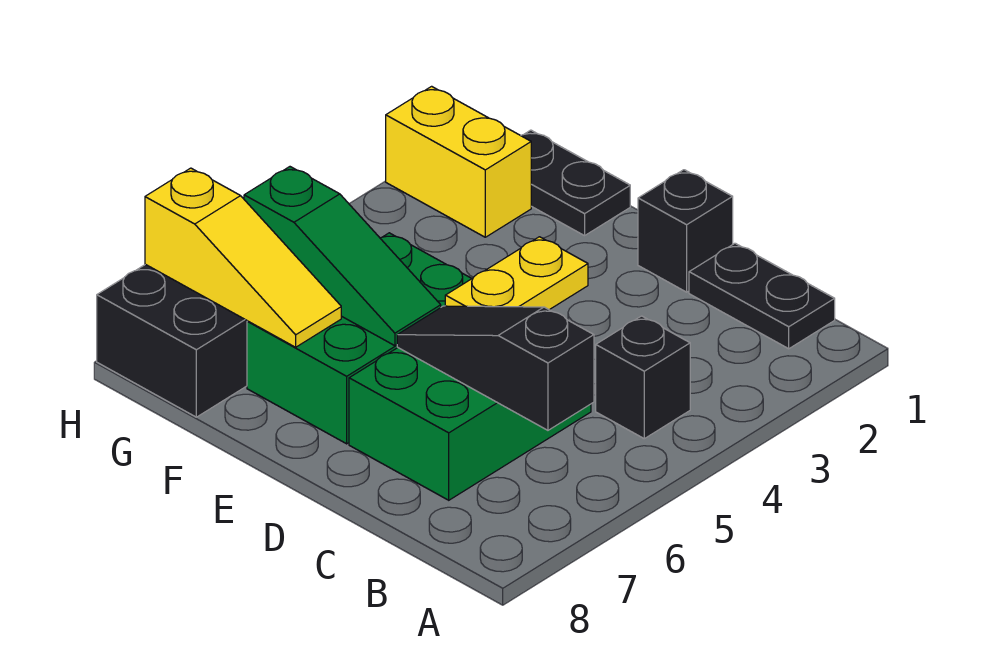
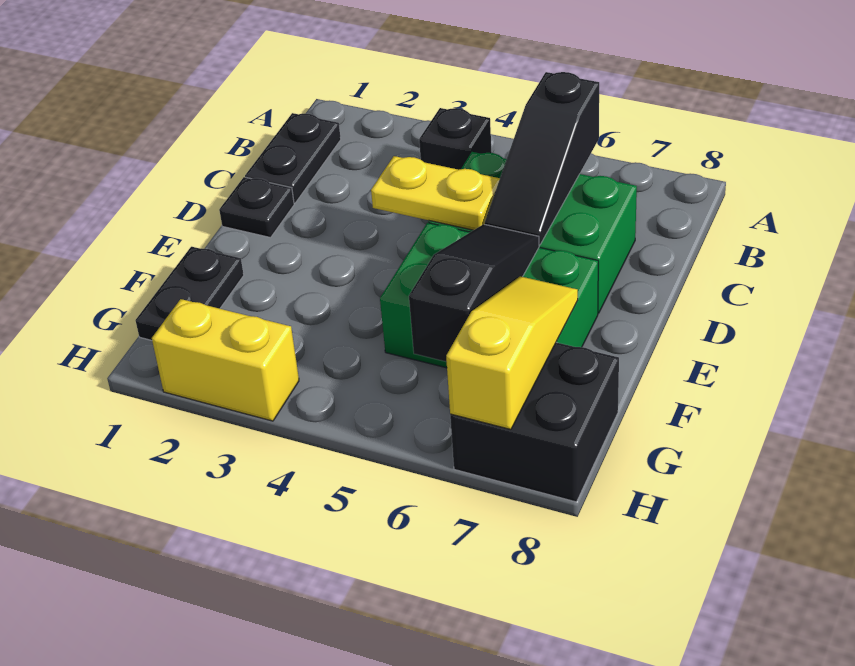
black 1x1 brick [638,170,733,292] -> black 1x1 plate [219,177,294,238]
green 1x3 slope [244,167,441,346] -> black 1x3 slope [409,224,539,362]
yellow 1x2 brick [386,86,531,237] -> yellow 1x2 brick turned to [152,299,299,421]

